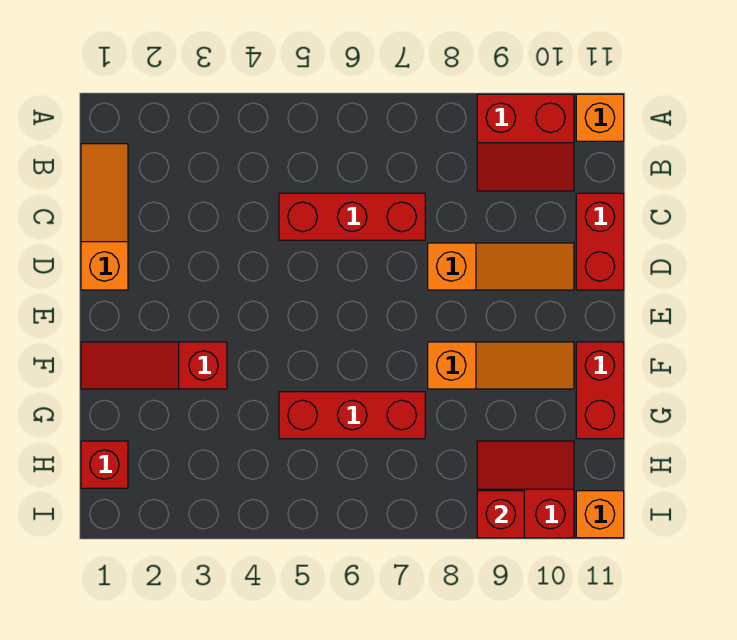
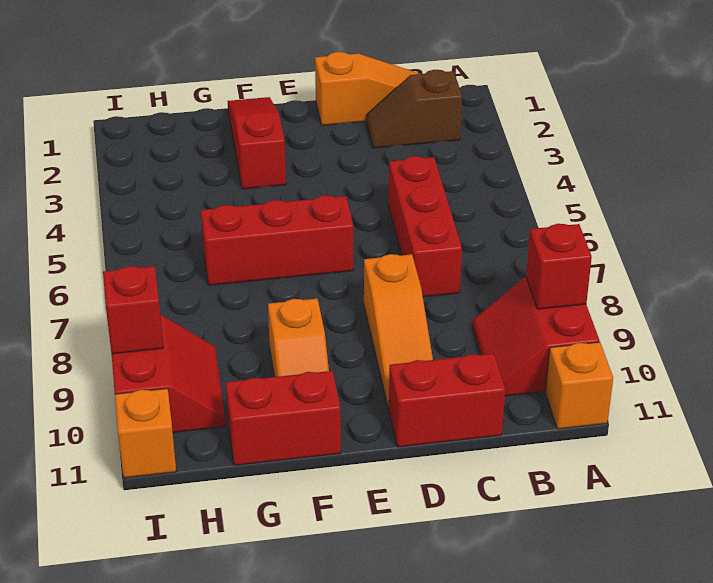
none -> brown 1x2 slope [366,70,462,148]
orange 1x3 slope [428,342,574,389] -> orange 1x2 slope [268,299,329,377]
red 1x3 brick [279,392,425,439] -> red 1x3 brick turned to [201,195,353,285]
red 1x1 brick [81,441,128,488] -> red 1x1 brick moved to [526,224,592,309]

